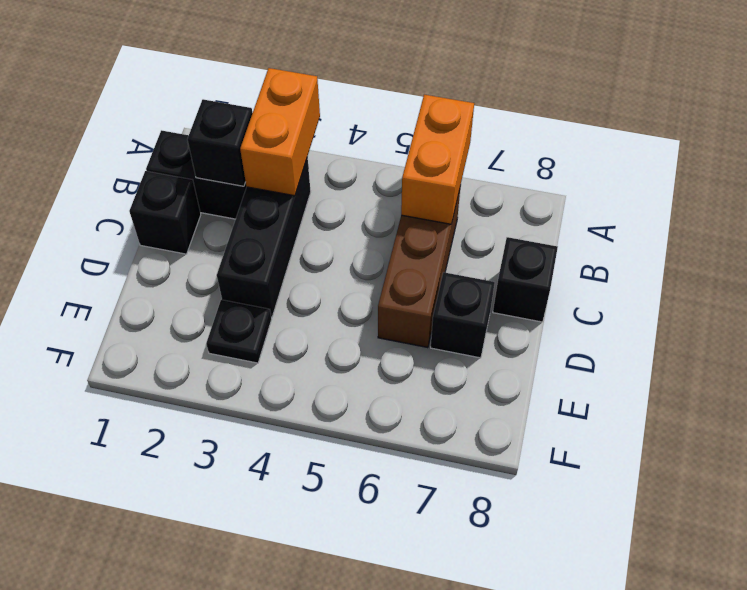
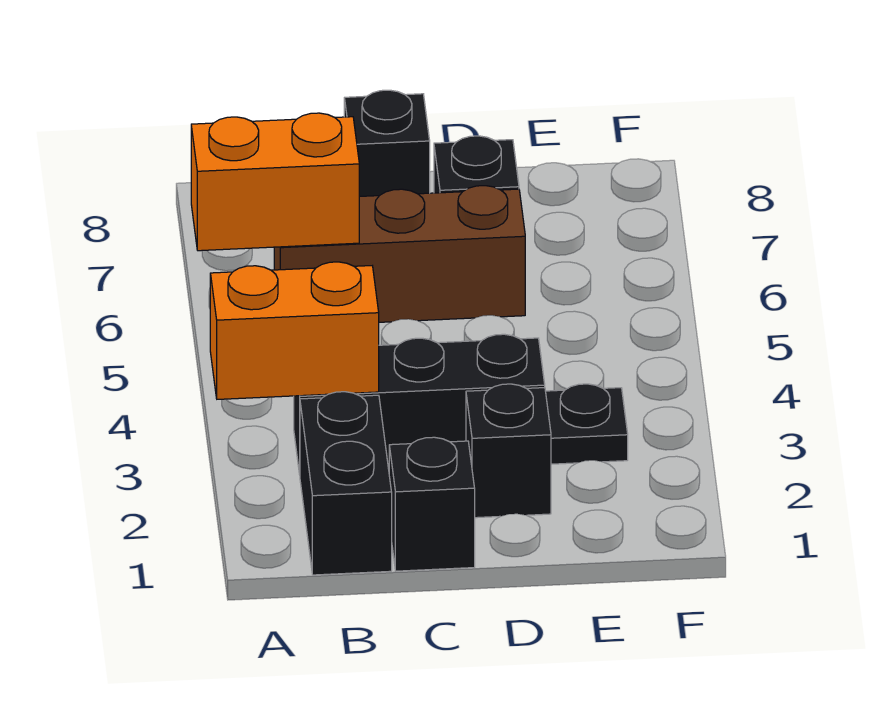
black 1x1 brick [187,99,252,186] -> black 1x1 brick moved to [466,384,551,518]

